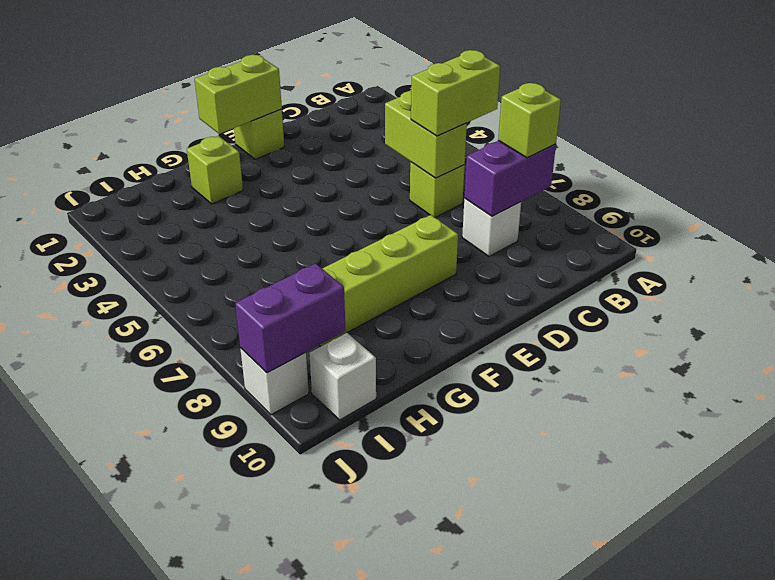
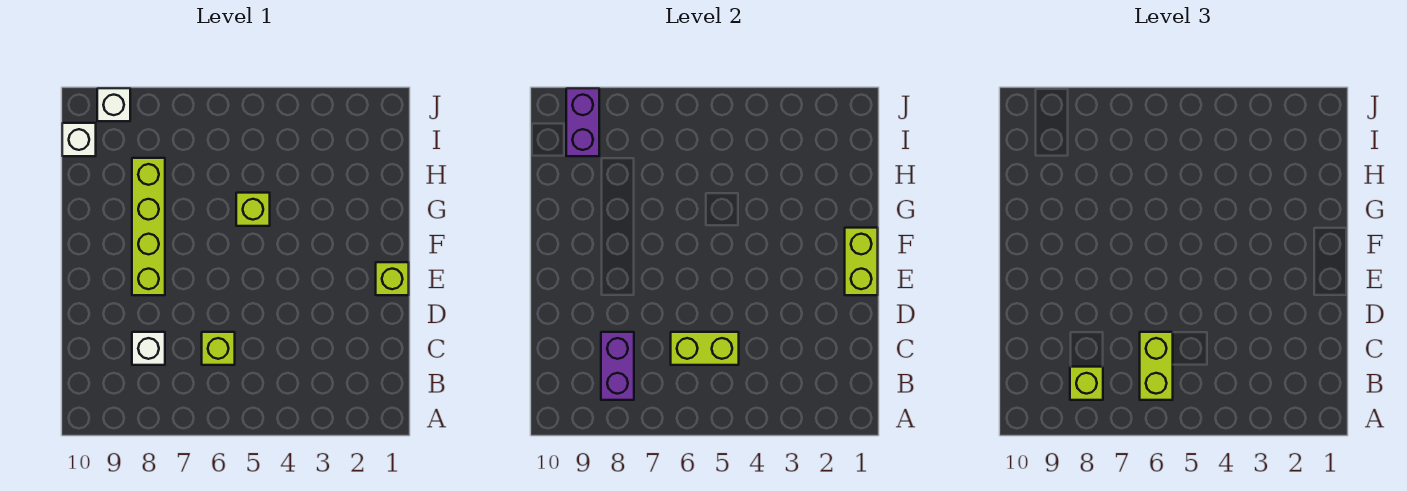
lime 1x1 brick [187,136,243,204] -> lime 1x1 brick moved to [236,193,270,226]

